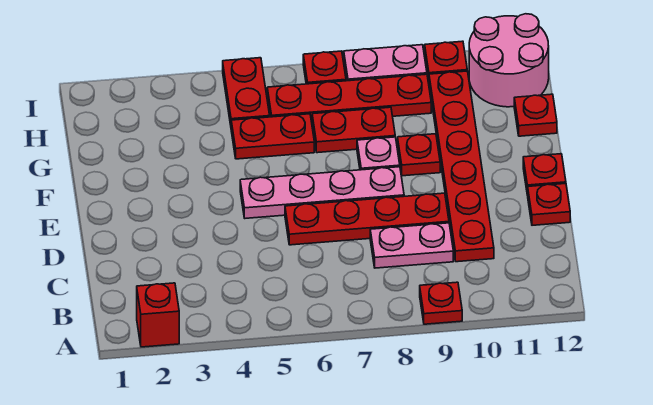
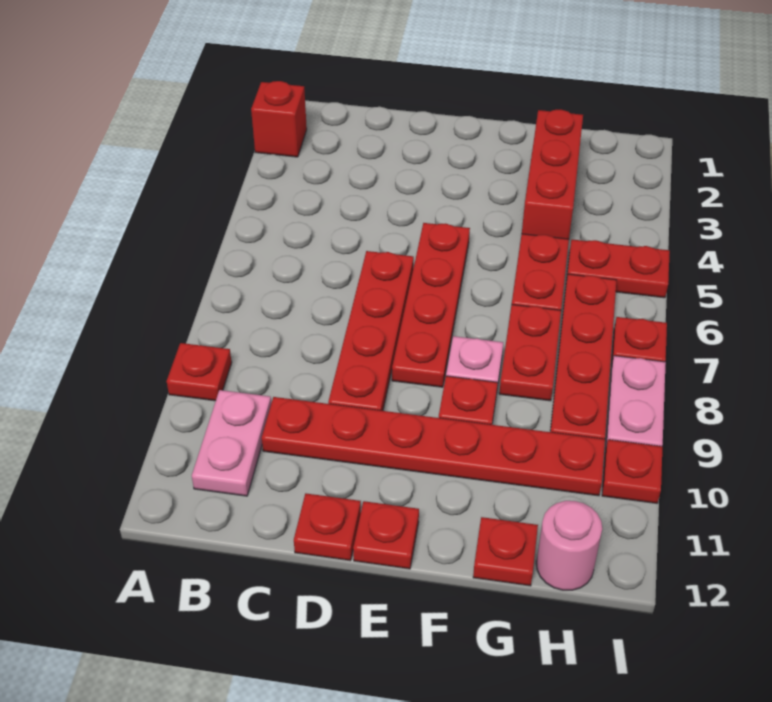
pink 1x2 plate [370,223,453,268] -> pink 1x2 plate moved to [192,390,271,496]
pink 1x4 plate [240,167,404,218] -> red 1x4 plate [392,223,470,387]
none -> red 1x3 brick [522,109,583,239]
pink 2x2 round brick [469,14,549,107] -> pink 1x1 round brick [536,501,602,590]

